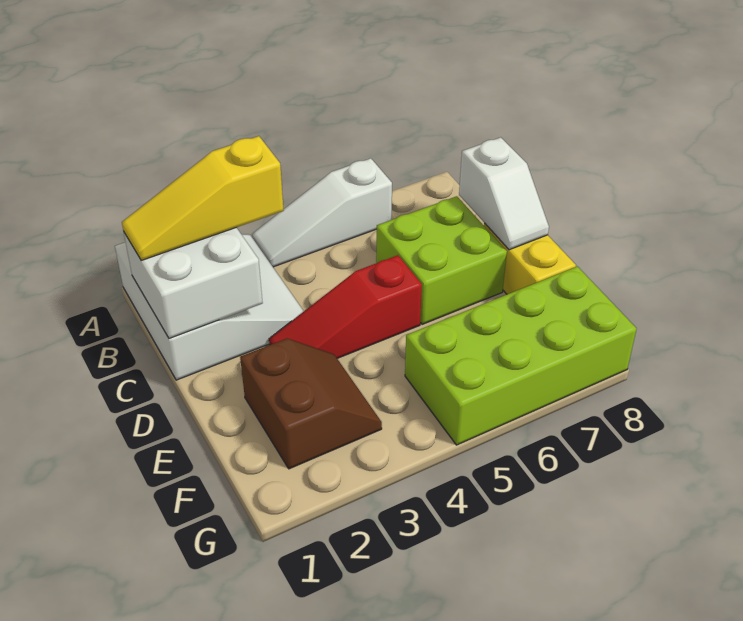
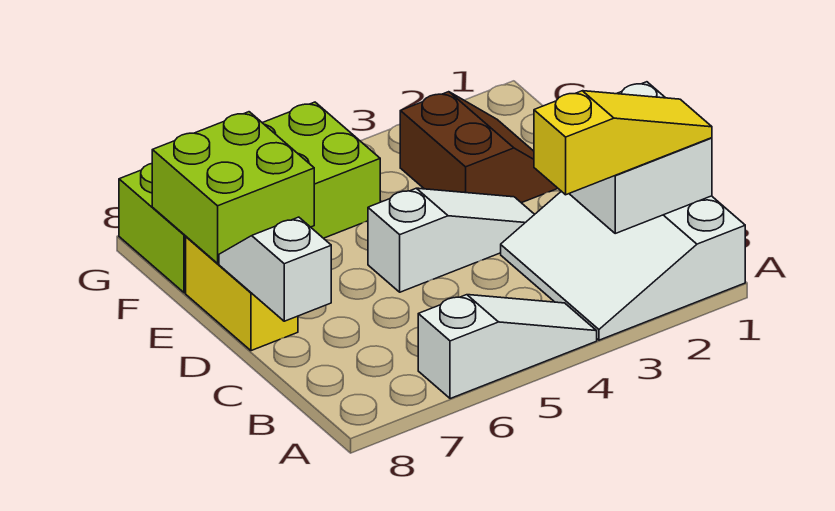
lime 2x2 brick [376,196,507,324] -> lime 2x2 brick moved to [152,112,314,263]
red 1x3 slope [269,255,422,358] -> white 1x3 slope [368,188,535,292]
brown 2x2 slope [240,338,382,469] -> brown 2x2 slope turned to [400,92,558,203]

